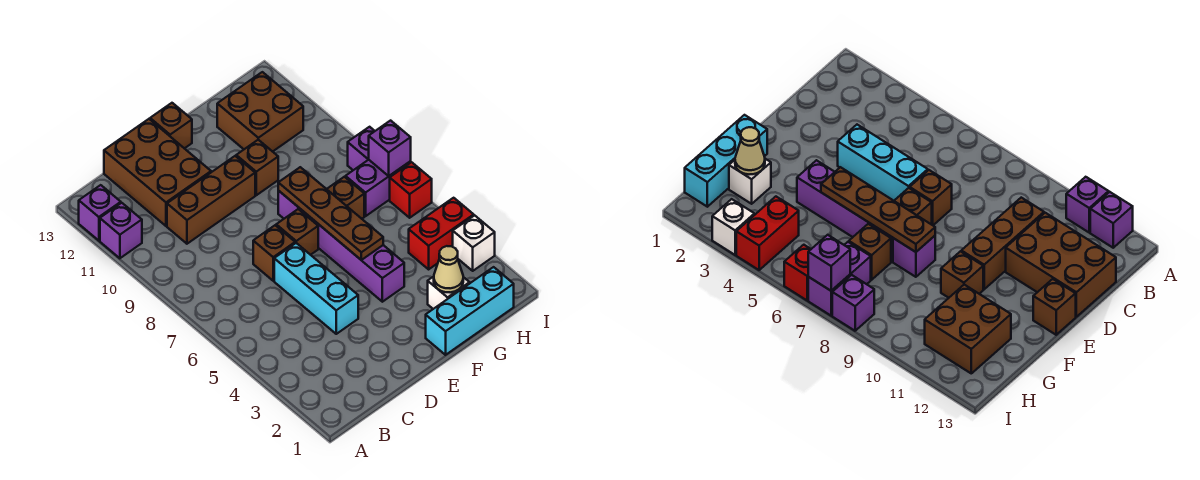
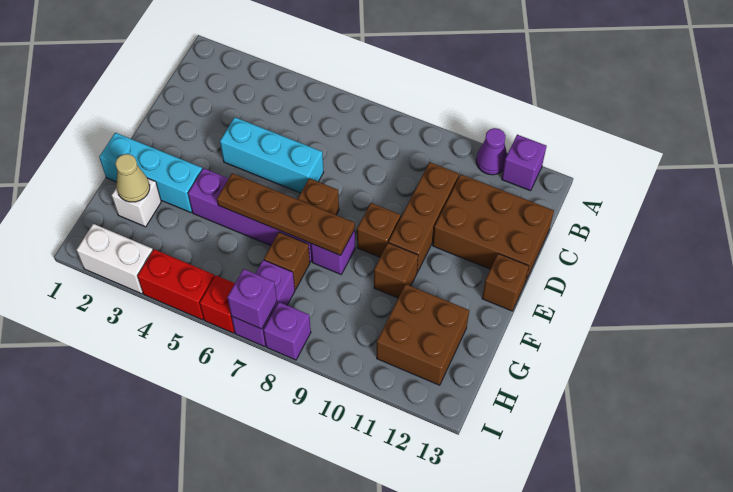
purple 1x1 brick [100,203,142,258] -> purple 1x1 cone [476,128,507,175]
brown 1x1 brick [253,225,295,281] -> brown 1x1 brick moved to [357,203,401,257]
cyan 1x3 brick [426,267,514,355] -> cyan 1x3 brick turned to [99,133,202,213]
red 1x2 brick [409,198,474,269] -> red 1x2 brick turned to [137,249,215,320]
white 1x1 brick [453,215,495,271] -> white 1x2 brick [76,224,153,294]

